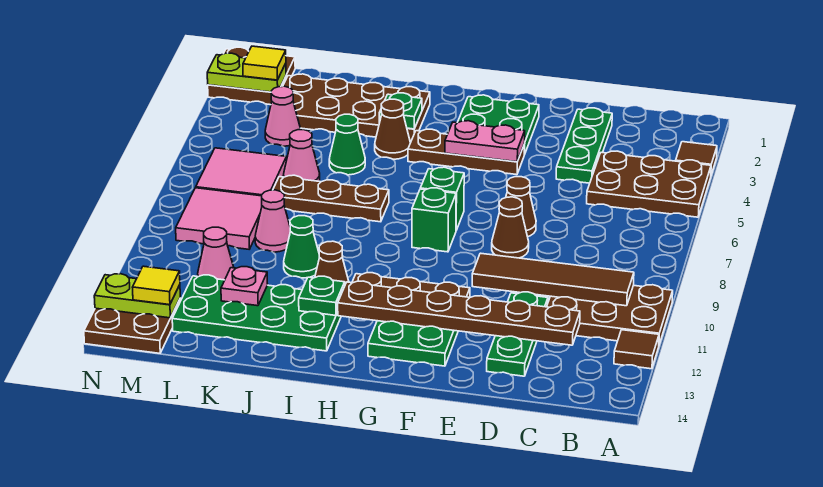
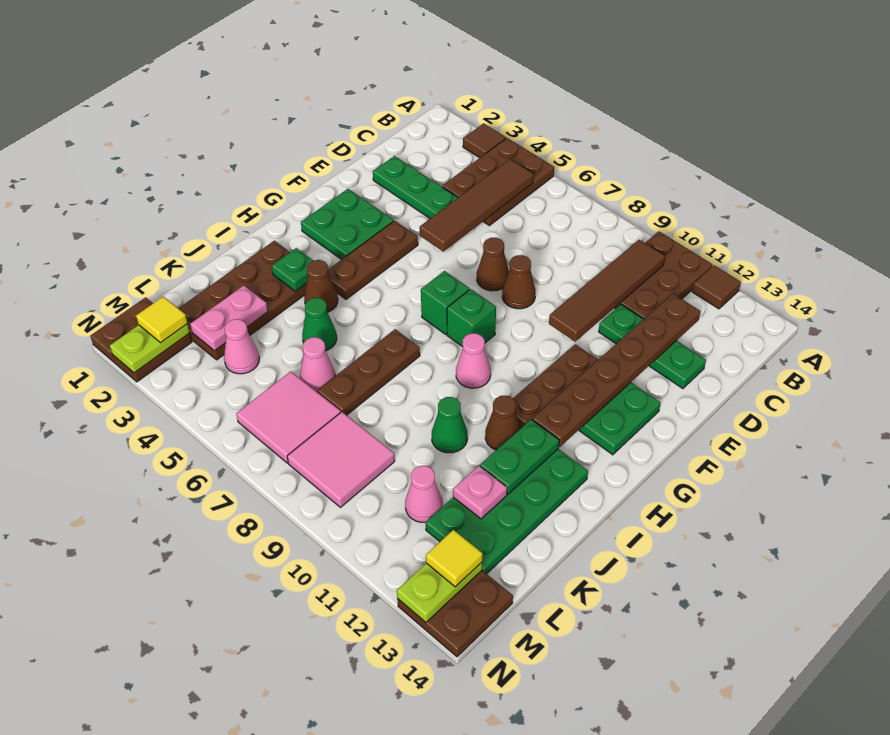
none -> brown 1x4 tile [420,159,533,252]
pink 1x2 plate [445,121,525,162] -> pink 1x2 plate moved to [190,286,268,351]
green 1x1 plate [299,276,345,315] -> green 1x2 plate [480,419,559,494]
pink 1x1 cone [255,190,290,252] -> pink 1x1 cone moved to [456,333,491,388]

